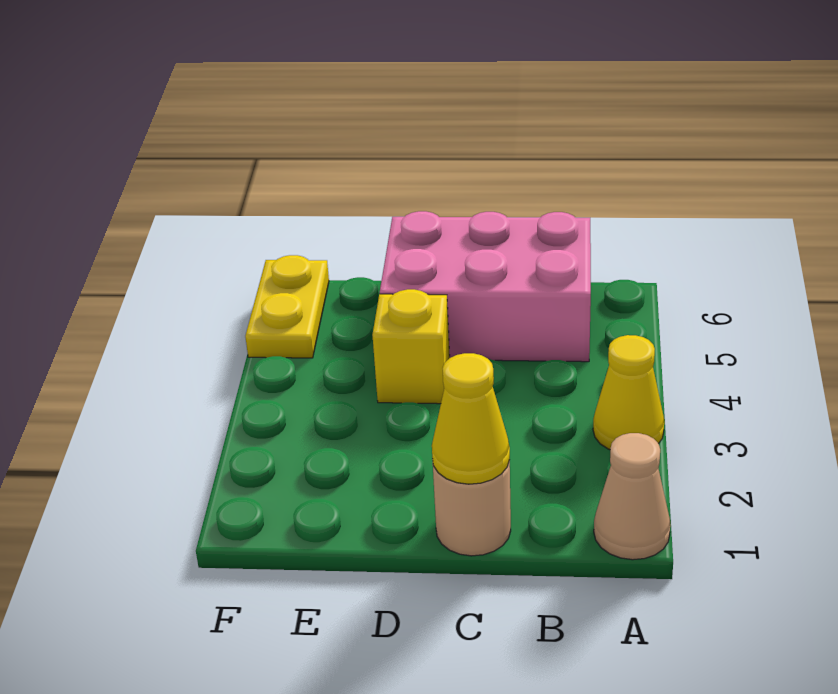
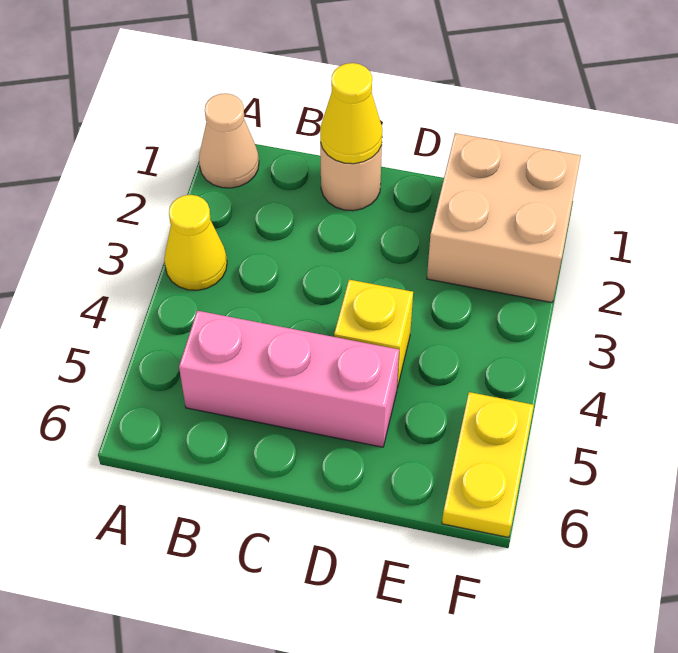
pink 2x3 brick [380,211,591,362] -> pink 1x3 brick [179,310,399,447]
none -> tan 2x2 brick [427,133,581,303]

